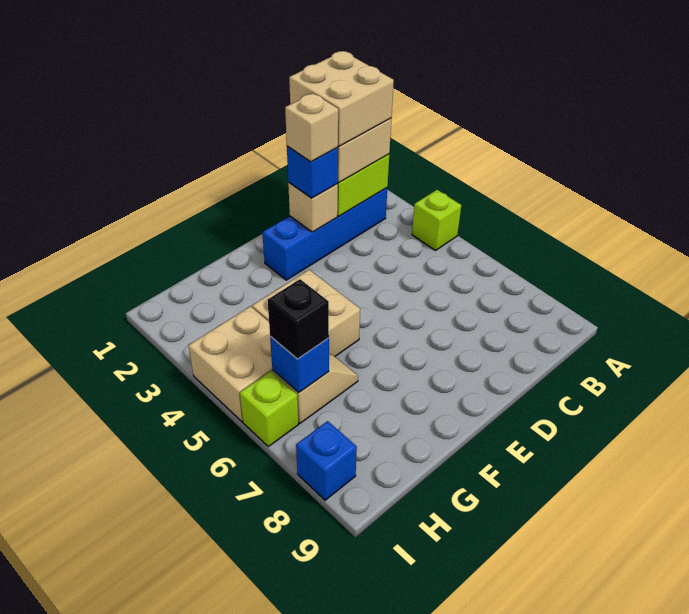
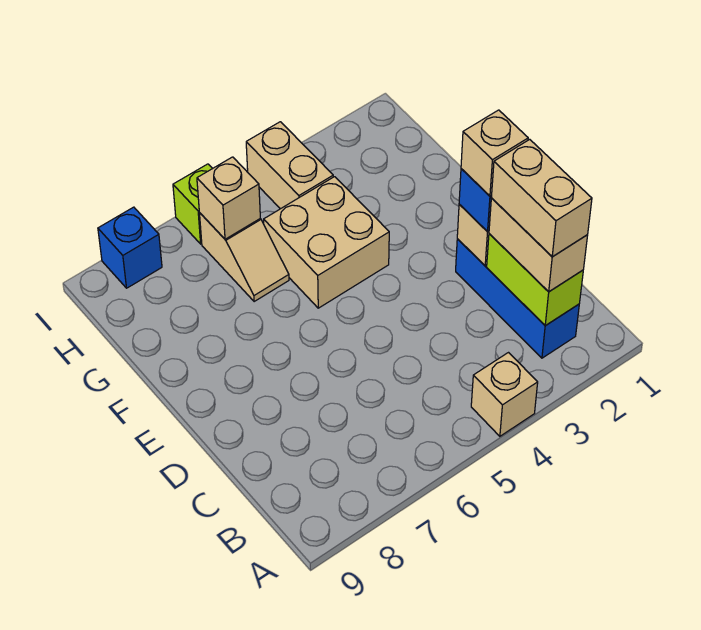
lime 1x1 brick [412,190,461,251] -> tan 1x1 brick [471,353,538,436]
tan 2x2 brick [289,51,394,146] -> tan 1x2 brick [491,139,592,257]
blue 1x4 brick [262,188,387,280] -> blue 1x3 brick [456,239,579,358]
tan 2x2 brick [188,306,273,422] -> tan 1x2 brick [246,122,333,209]
blue 1x1 brick [270,337,329,392] -> tan 1x1 brick [197,157,260,239]
black 1x1 brick [267,279,329,359] -> none

